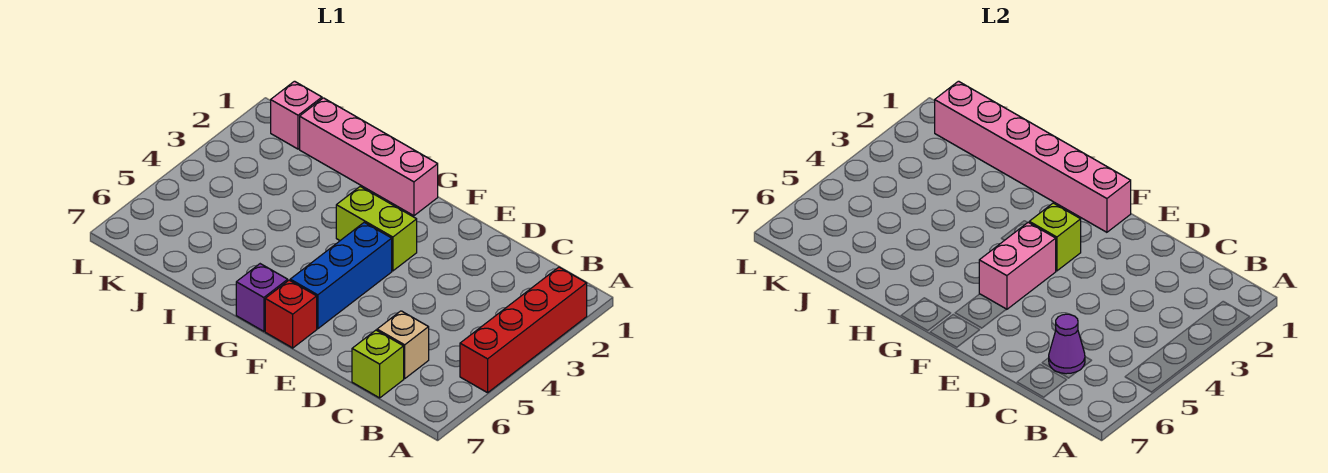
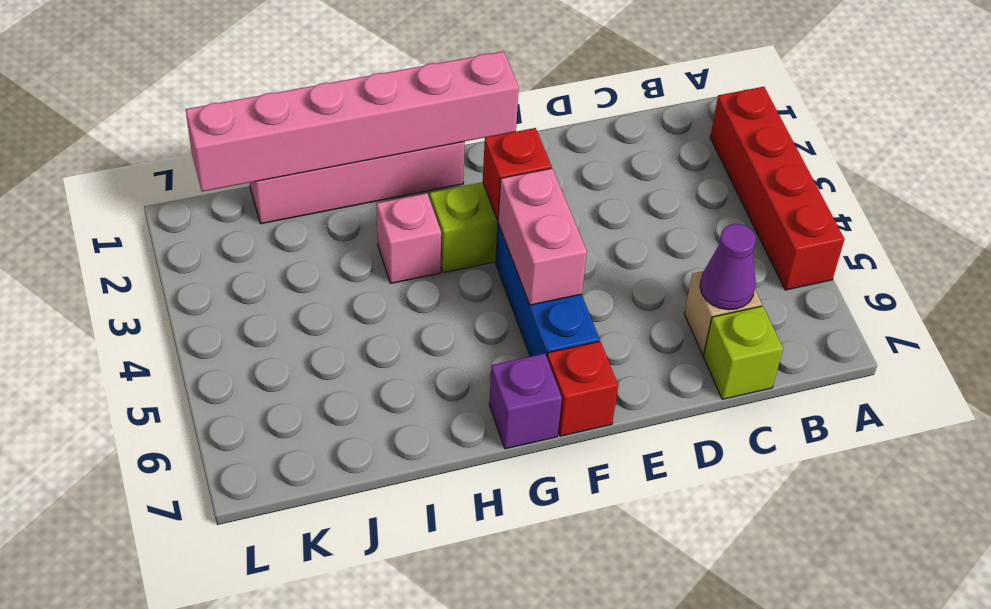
lime 1x1 brick [1029,203,1081,271] -> red 1x1 brick [483,128,552,220]
pink 1x1 brick [271,81,322,149] -> pink 1x1 brick moved to [377,193,441,283]

